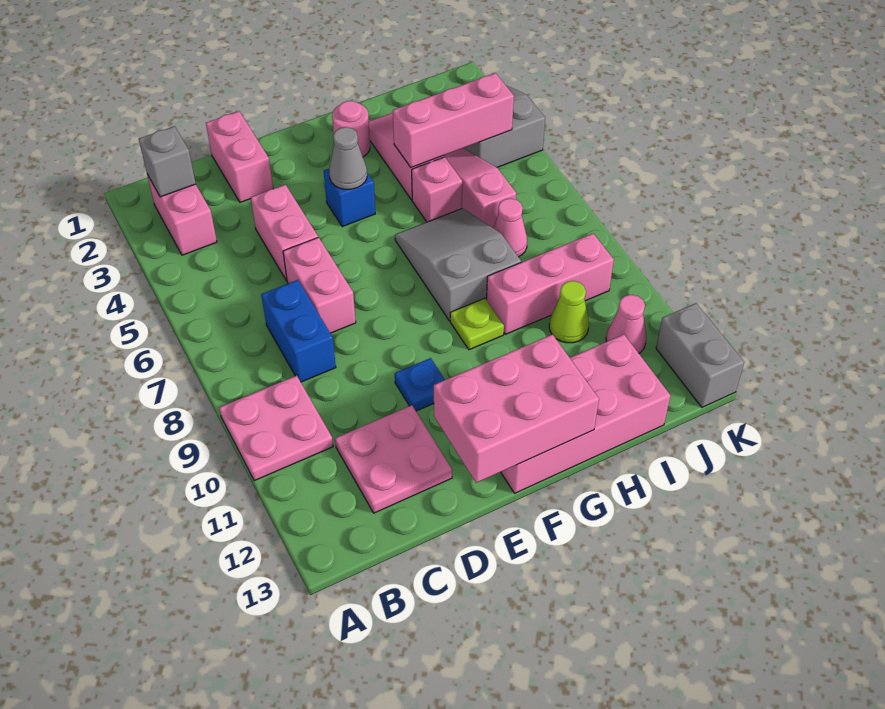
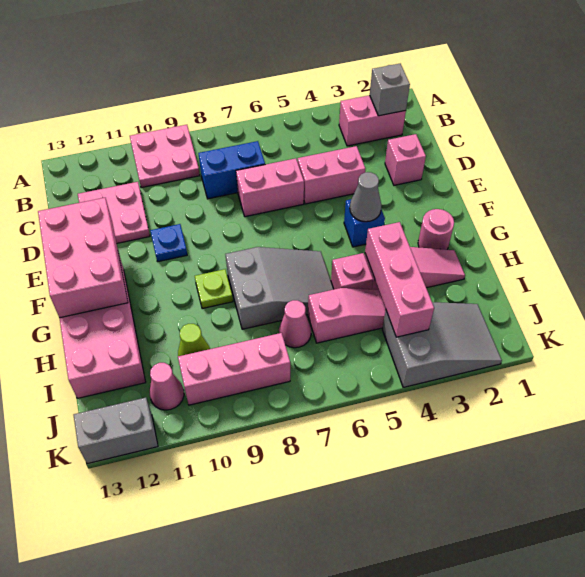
pink 1x2 brick [206,111,273,202] -> pink 1x1 brick [385,134,426,185]
pink 1x3 brick [487,234,614,334] -> pink 1x3 brick turned to [178,333,290,405]

